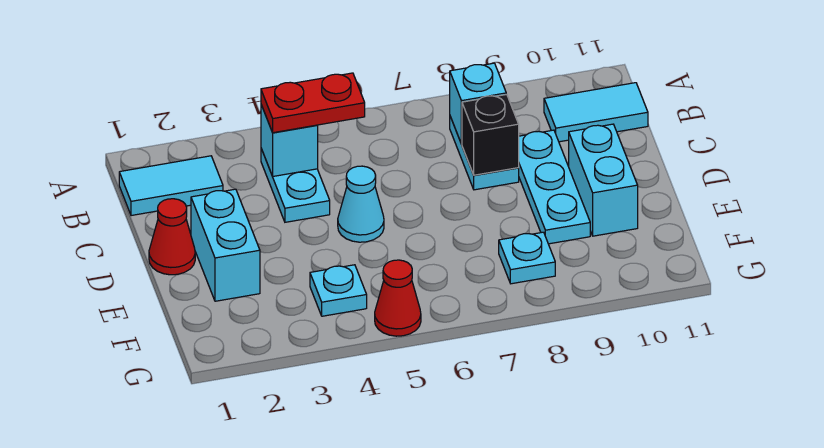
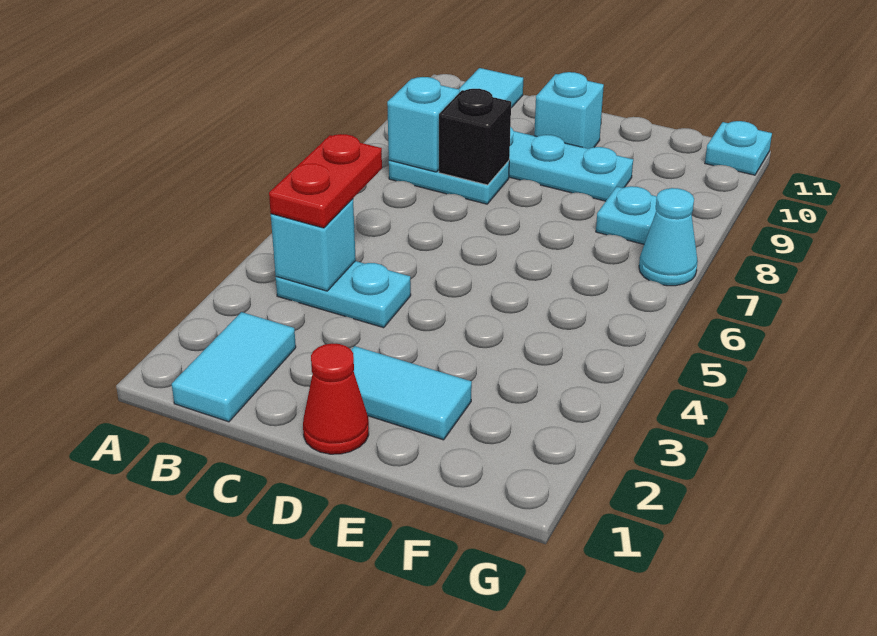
cyan 1x2 brick [191,189,260,301] -> cyan 1x2 tile [351,346,472,440]
cyan 1x1 cone [338,166,384,242] -> cyan 1x1 cone moved to [639,188,698,286]
cyan 1x2 brick [569,124,638,236] -> cyan 1x1 brick [534,72,604,149]
cyan 1x1 plate [310,265,367,316] -> cyan 1x1 plate moved to [705,121,772,175]
red 1x1 cone [375,260,421,336] -> none

